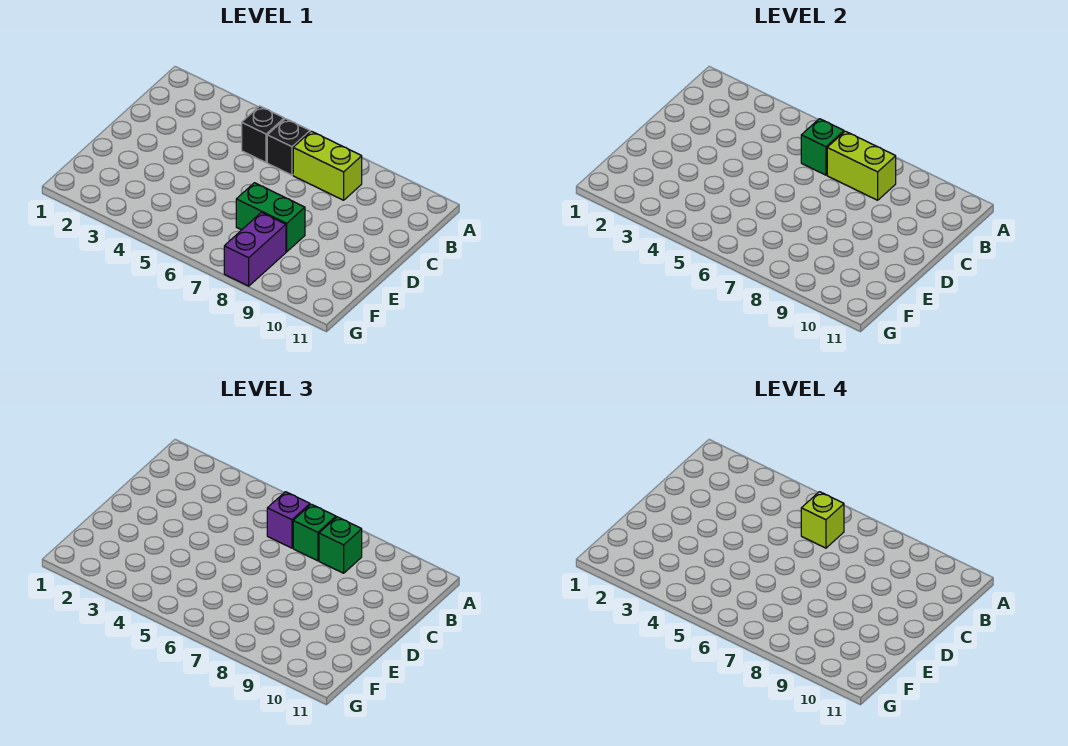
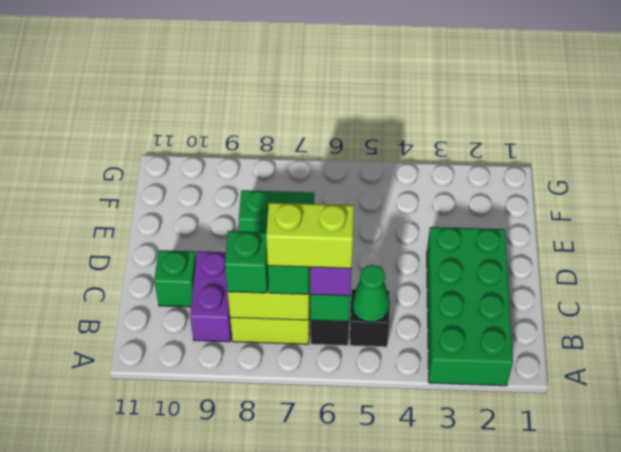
none -> green 2x4 brick [427,227,513,386]
none -> green 1x1 cone [351,265,390,322]
lime 1x1 brick [801,492,844,548] -> lime 1x2 brick [266,203,354,268]
none -> green 1x1 brick [154,250,196,307]
purple 1x2 brick [224,212,286,286] -> purple 1x2 brick moved to [190,251,232,342]

